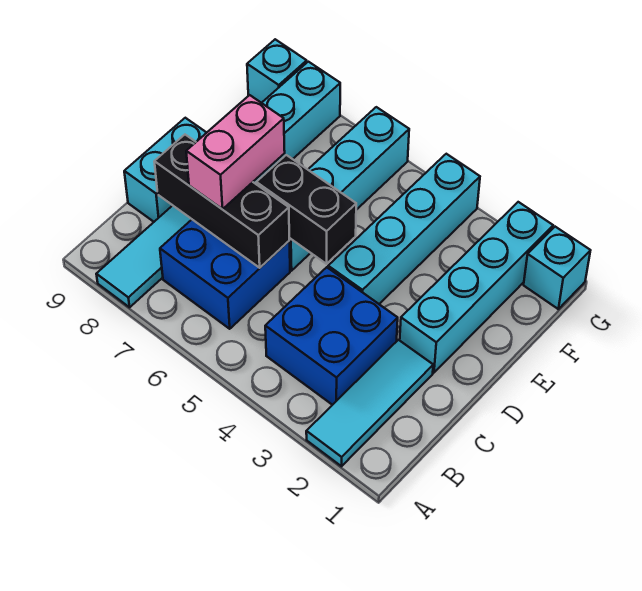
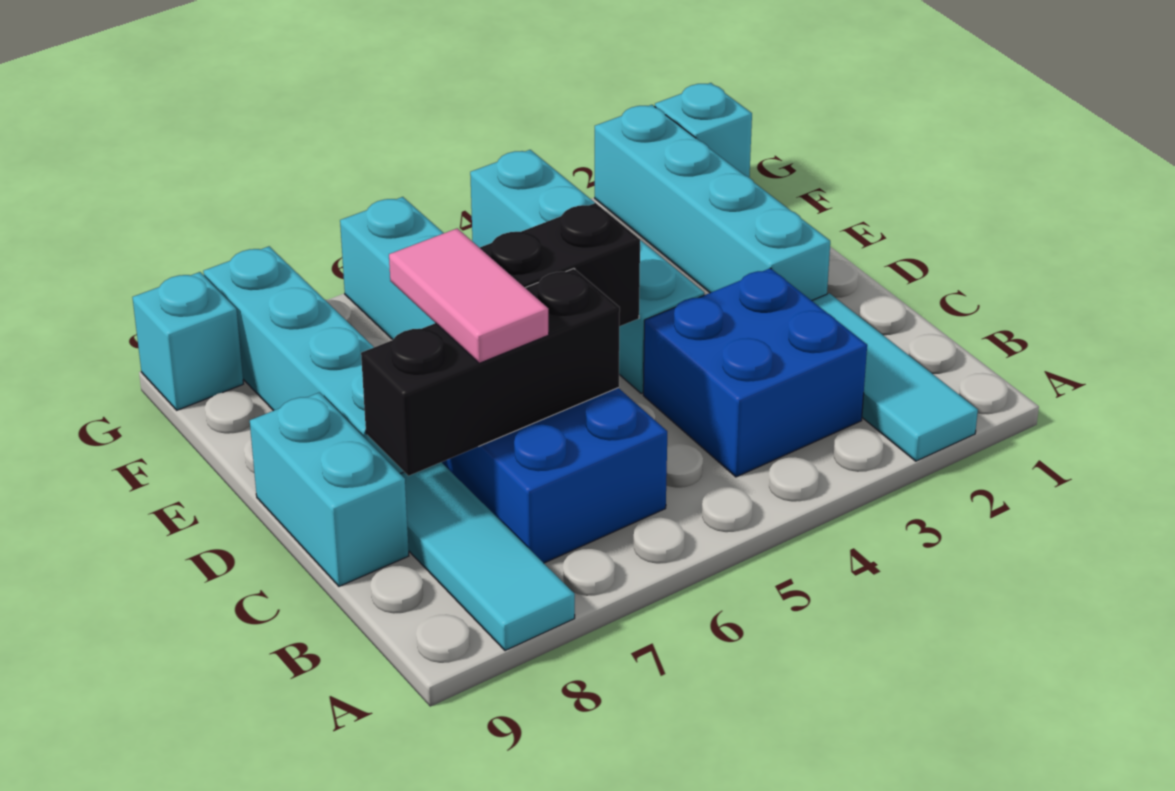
pink 1x2 brick [186,95,285,209] -> pink 1x2 tile [389,228,549,363]

